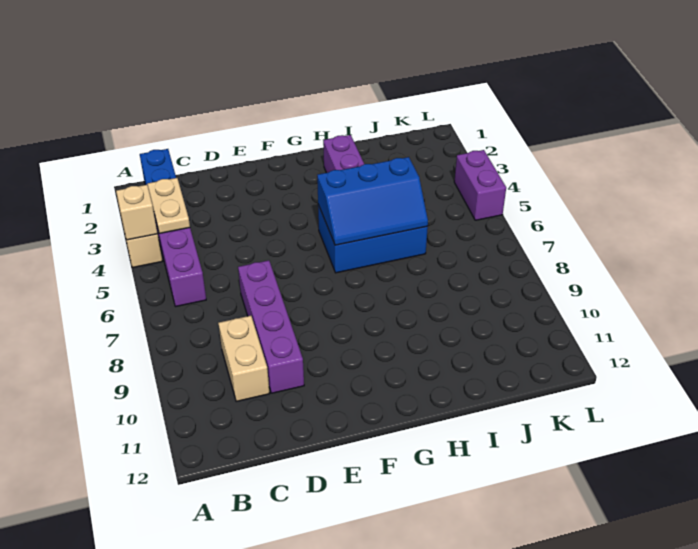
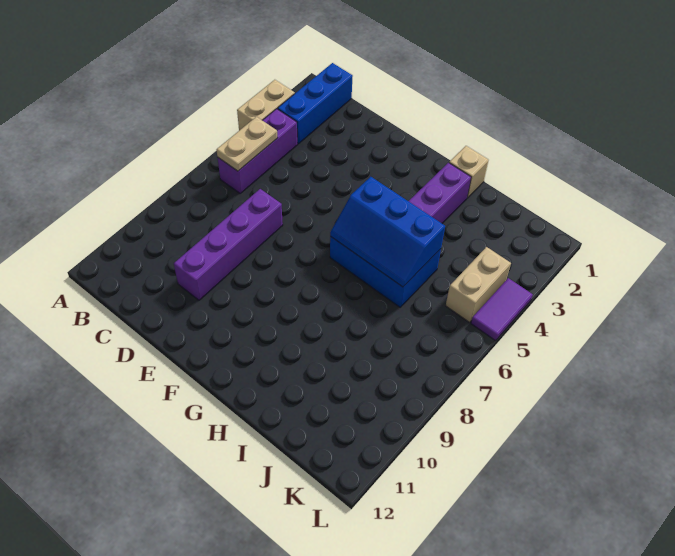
tan 1x1 brick [116,185,158,240] -> tan 1x1 brick moved to [449,146,489,198]
tan 1x2 plate [148,178,190,233] -> tan 1x2 plate moved to [217,117,277,171]
tan 1x2 brick [218,316,270,402] -> tan 1x2 brick moved to [446,247,511,322]
purple 1x2 brick [454,150,506,220] -> purple 1x2 tile [471,278,533,341]

